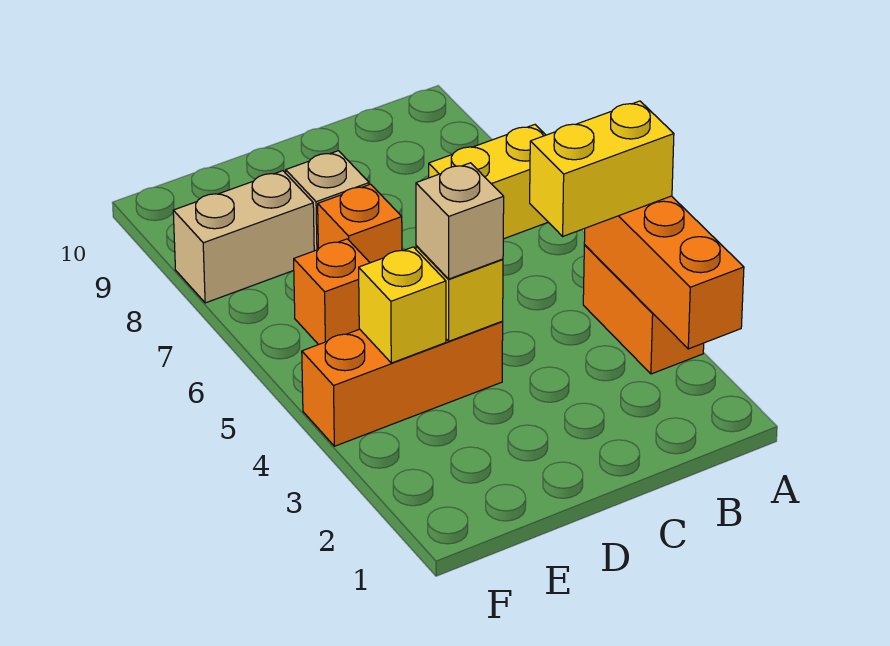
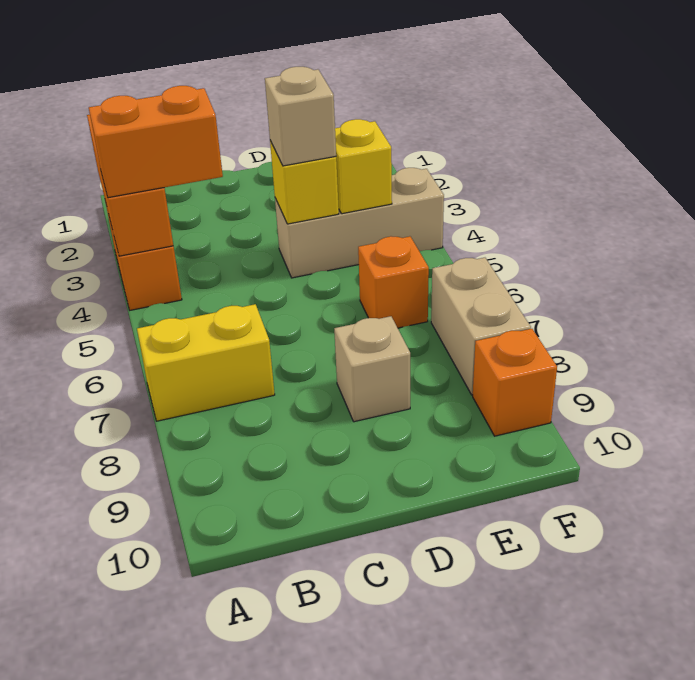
yellow 1x2 brick [530,101,674,236] -> orange 1x2 brick [89,86,223,198]
orange 1x3 brick [302,322,503,446] -> tan 1x3 brick [275,168,444,278]
orange 1x1 brick [318,184,402,263] -> orange 1x1 brick moved to [473,329,557,436]
tan 1x2 brick [173,171,314,303] -> tan 1x2 brick turned to [431,258,531,395]

